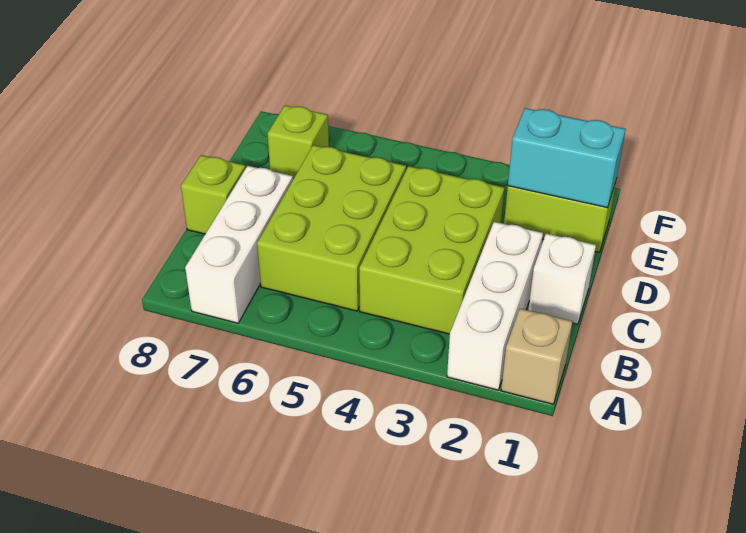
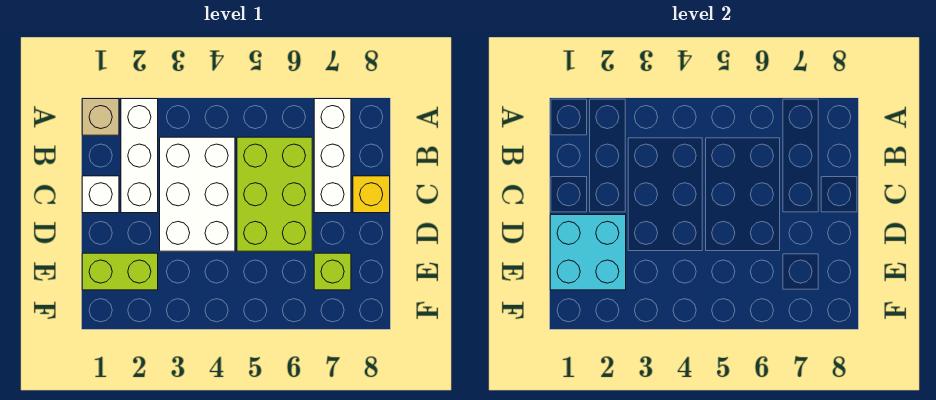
lime 2x3 brick [359,166,505,334] -> white 2x3 brick [160,137,235,251]
lime 1x1 brick [181,155,246,234] -> yellow 1x1 brick [353,176,390,213]
cyan 1x2 brick [508,108,626,208] -> cyan 2x2 brick [550,215,626,290]

